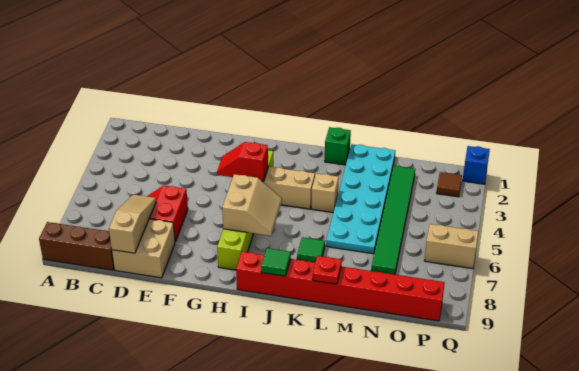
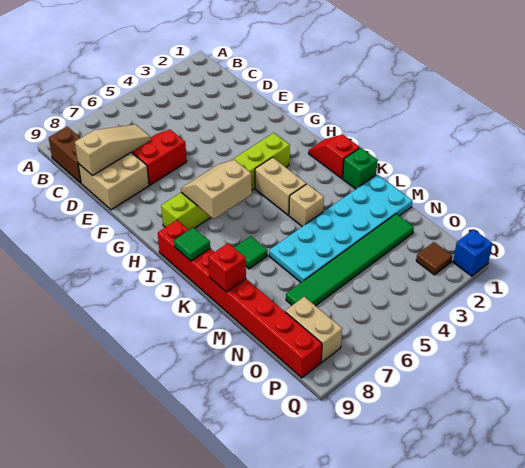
brown 1x3 brick [39,222,114,270] -> brown 1x2 brick [49,127,81,183]
red 1x2 slope [217,142,268,182] -> red 1x2 slope moved to [309,135,360,178]
tan 2x2 slope [222,174,282,236] -> tan 2x2 slope turned to [181,160,252,219]
red 1x1 plate [313,256,342,284] -> red 1x1 brick [208,243,246,292]
tan 1x2 brick [425,224,479,269] -> tan 1x2 brick moved to [285,297,342,362]

